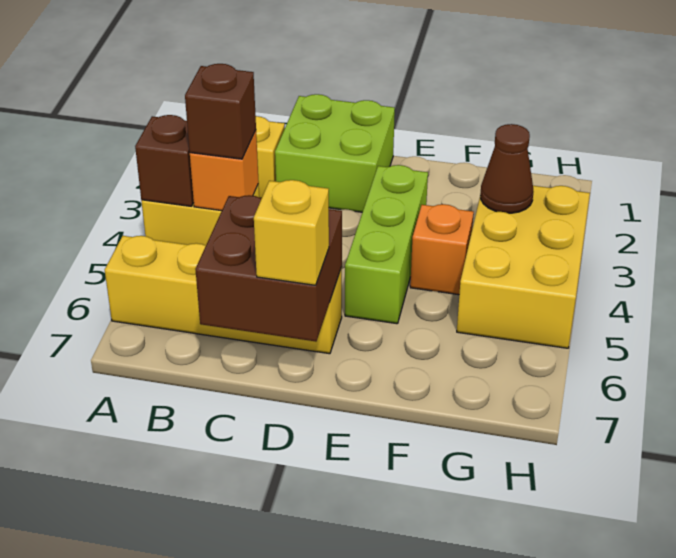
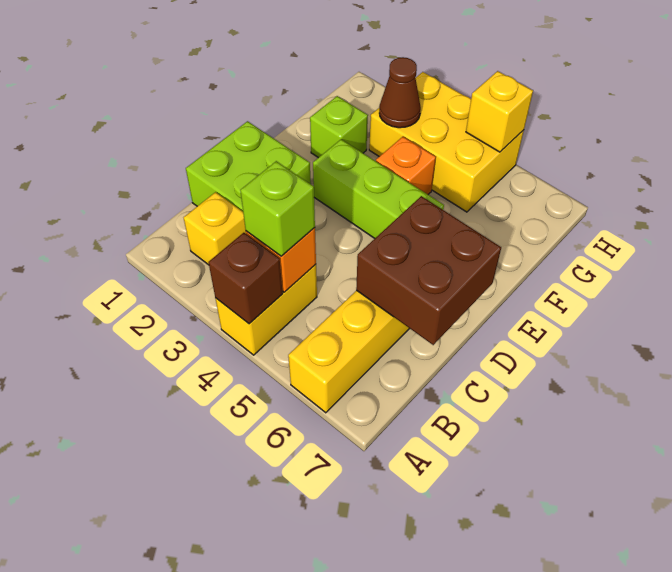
brown 1x1 brick [185,64,256,159] -> lime 1x1 brick [240,161,315,256]
yellow 1x1 brick [254,180,329,285] -> yellow 1x1 brick moved to [466,71,533,152]
none -> lime 1x1 brick [310,96,368,158]

